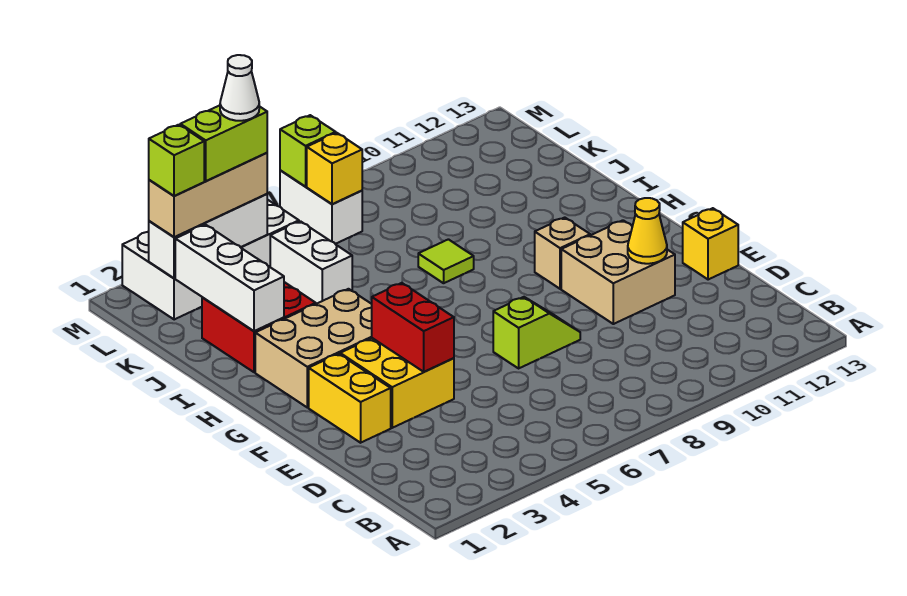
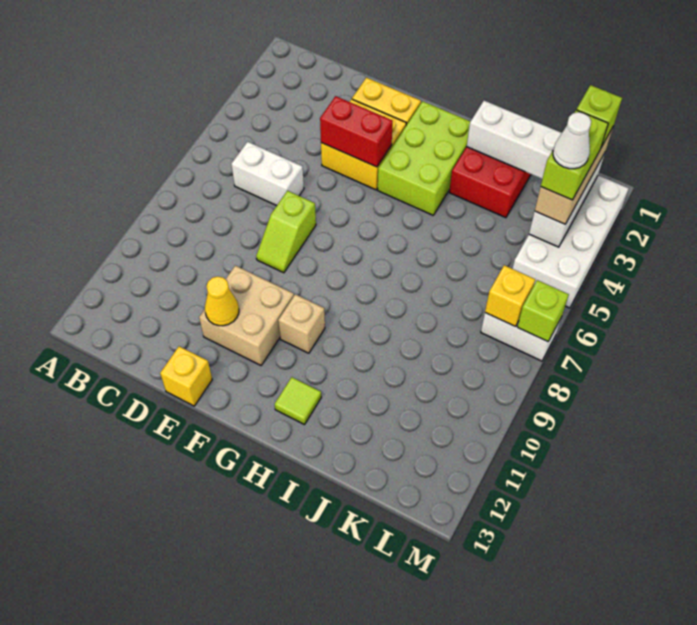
tan 2x3 brick [255,289,372,407] -> lime 2x3 brick [378,101,470,215]
lime 1x1 tile [418,239,474,283] -> lime 1x1 tile moved to [275,377,321,425]
white 1x2 brick [270,221,352,304] -> white 1x2 brick moved to [231,142,304,206]

